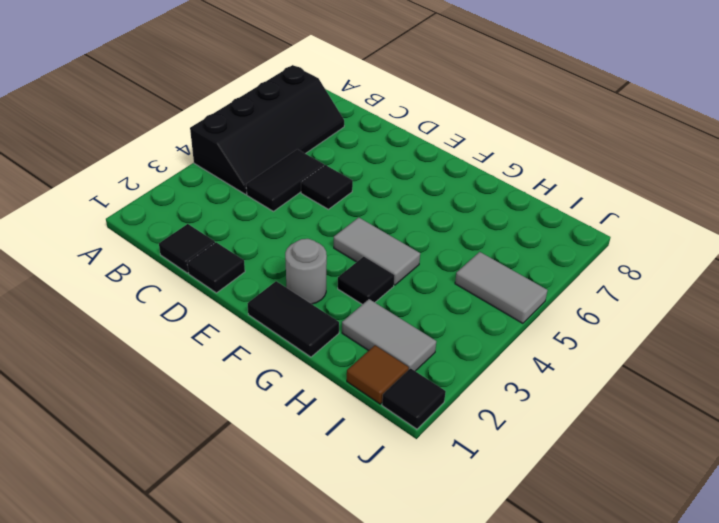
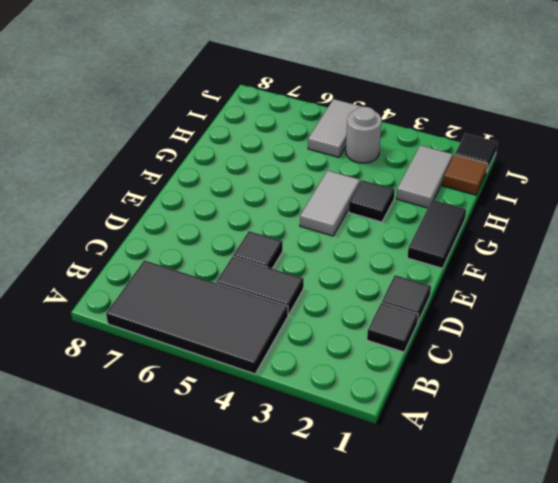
black 2x4 slope [190,65,344,194] -> black 2x4 tile [106,260,288,374]
grey 1x1 round brick [285,239,327,304] -> grey 1x1 round brick moved to [346,107,382,163]

